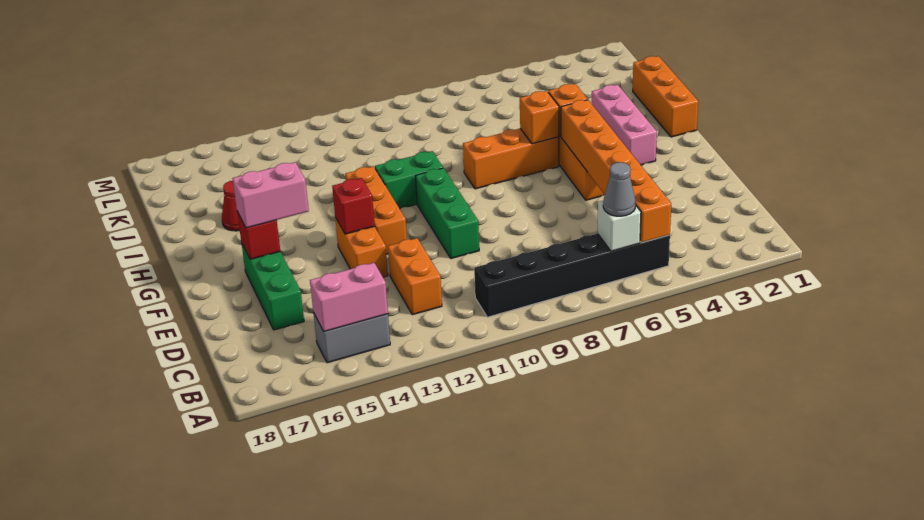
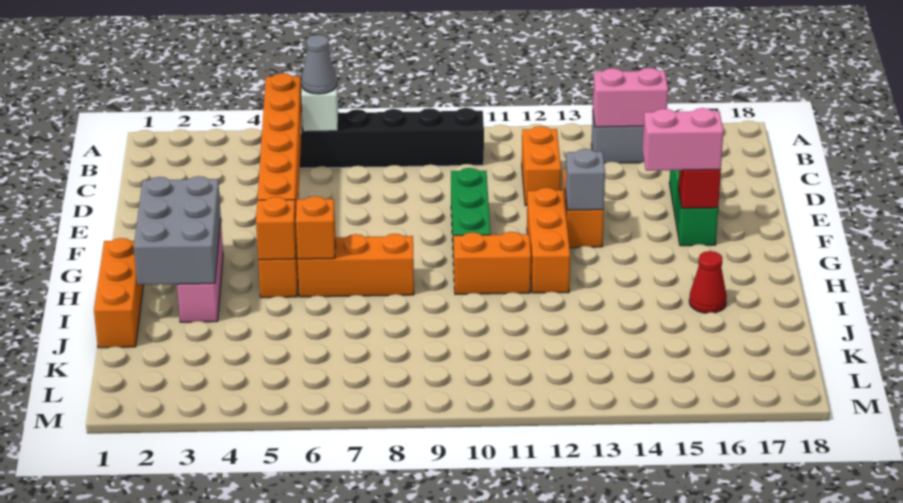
red 1x1 brick [332,178,375,234] -> grey 1x1 brick [565,149,605,210]
none -> grey 2x3 brick [134,176,221,285]
green 1x2 brick [375,151,443,209] -> orange 1x2 brick [454,232,531,294]

